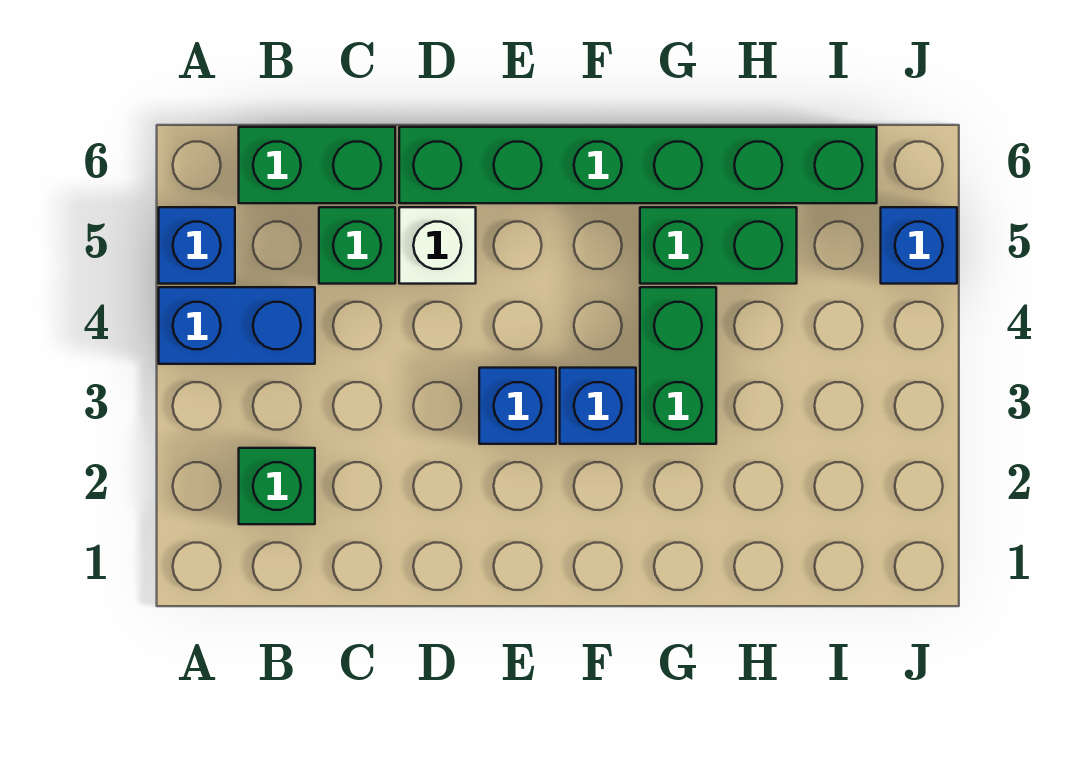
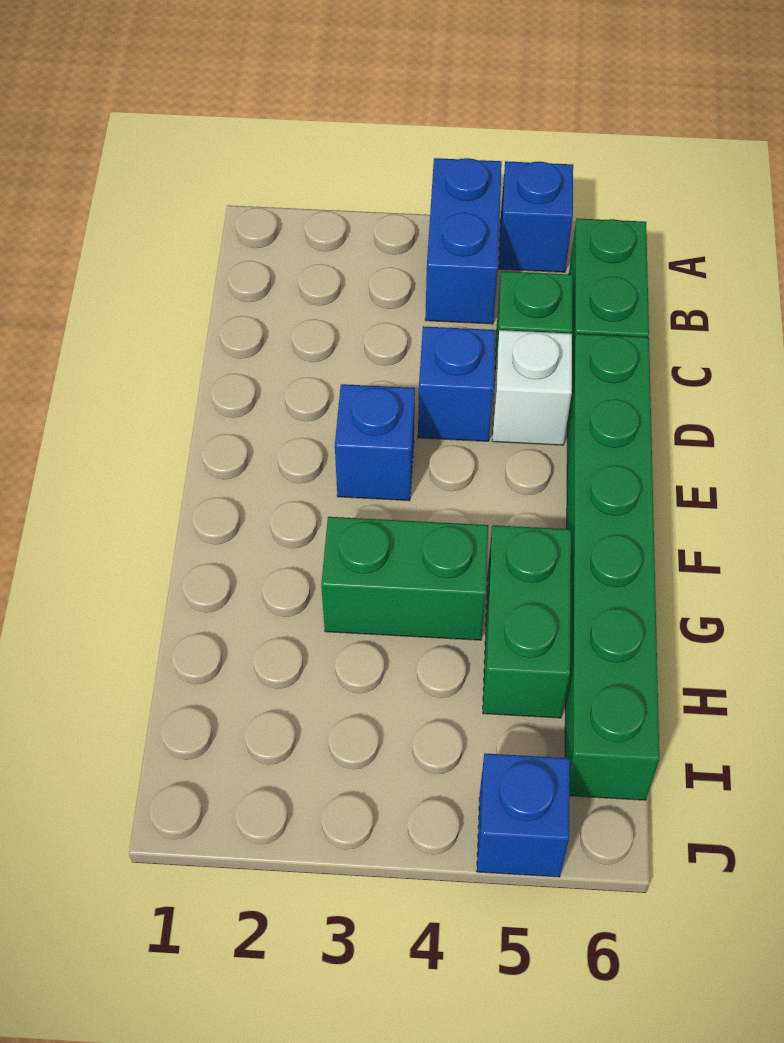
green 1x1 brick [239,448,315,524] -> none
blue 1x1 brick [560,368,636,444] -> blue 1x1 brick moved to [418,326,496,441]

